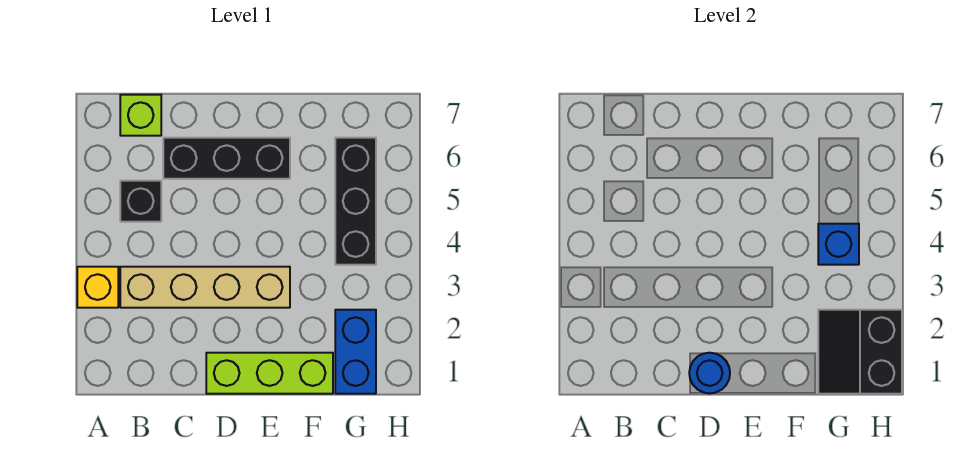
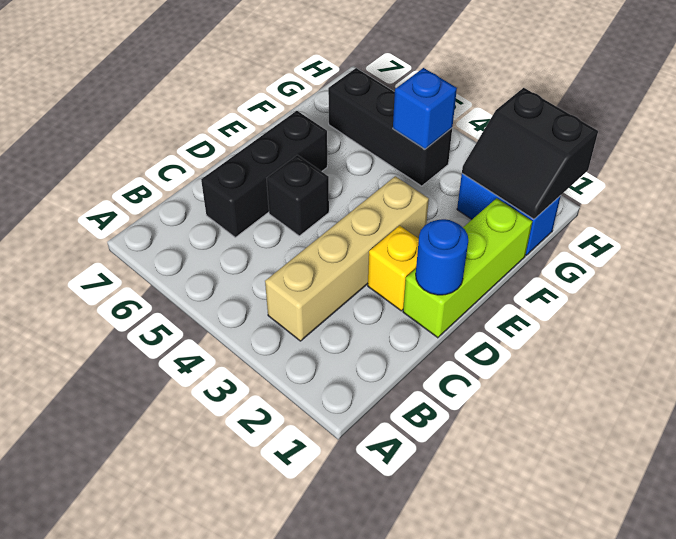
yellow 1x1 brick [77,267,118,308] -> yellow 1x1 brick moved to [368,226,419,311]
black 1x1 brick [120,181,161,222] -> black 1x1 brick moved to [267,155,329,236]
lime 1x1 brick [120,95,161,136] -> none

